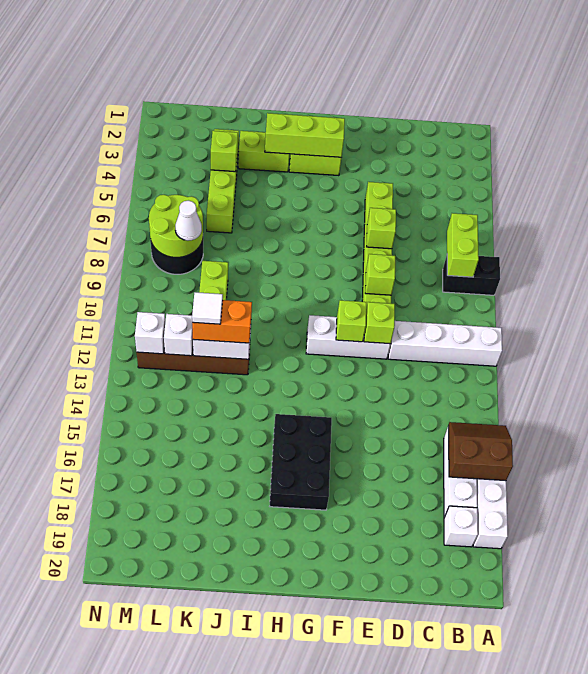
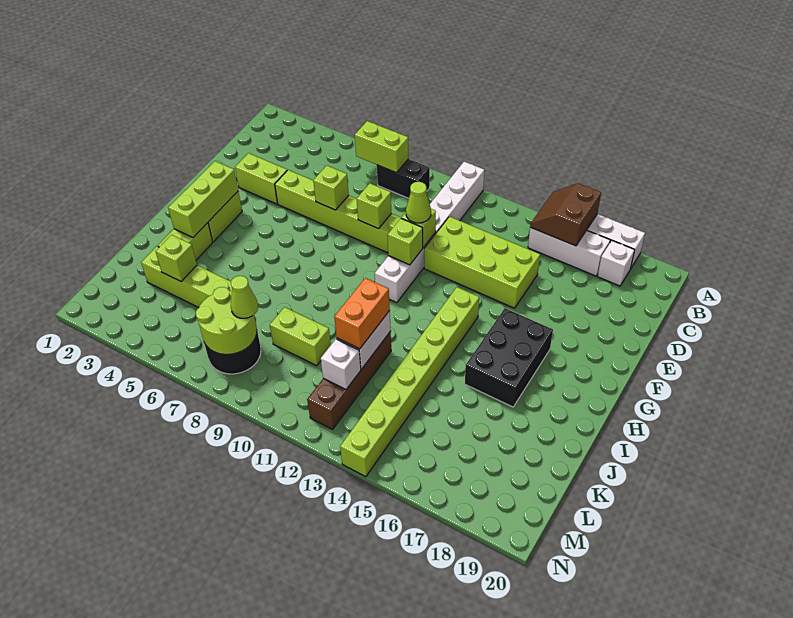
black 1x2 brick [443,256,500,295] -> black 1x2 brick turned to [377,159,430,198]
none -> lime 2x4 brick [424,217,540,308]
none -> lime 1x2 brick [235,153,287,204]
none -> lime 1x1 cone [406,182,431,223]
none -> lime 1x8 brick [340,287,479,477]
black 2x3 brick [270,414,332,510] -> black 2x3 brick turned to [465,308,553,407]
white 1x1 tile [192,292,223,324] -> none
white 1x1 cone [175,201,202,241] -> lime 1x1 cone [231,276,258,318]
white 1x1 brick [135,312,165,354] -> none

